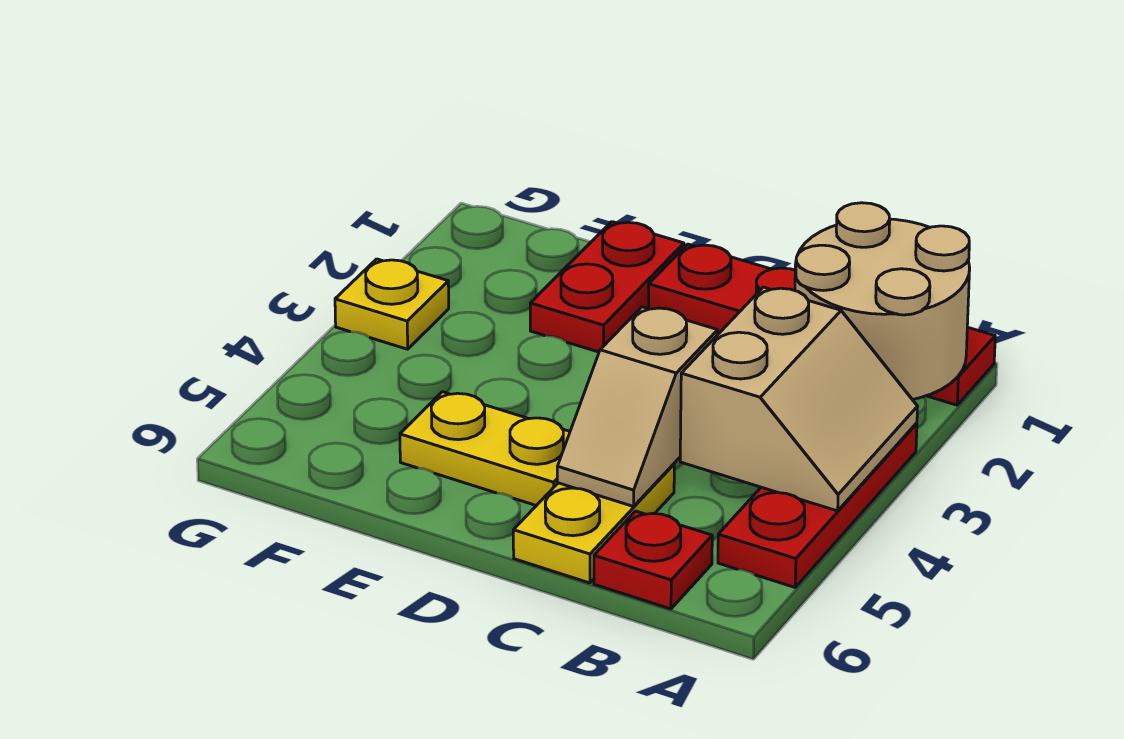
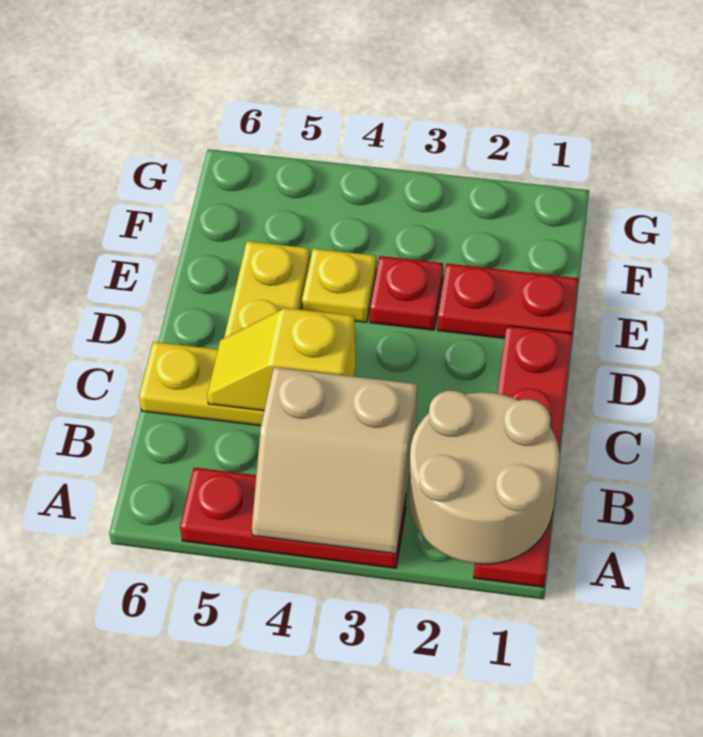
red 1x1 plate [594,511,712,609] -> red 1x1 plate moved to [370,256,443,330]
tan 1x2 slope [557,307,718,507] -> yellow 1x2 slope [207,308,356,411]
yellow 1x1 plate [335,259,449,349] -> yellow 1x1 plate moved to [302,249,376,322]

